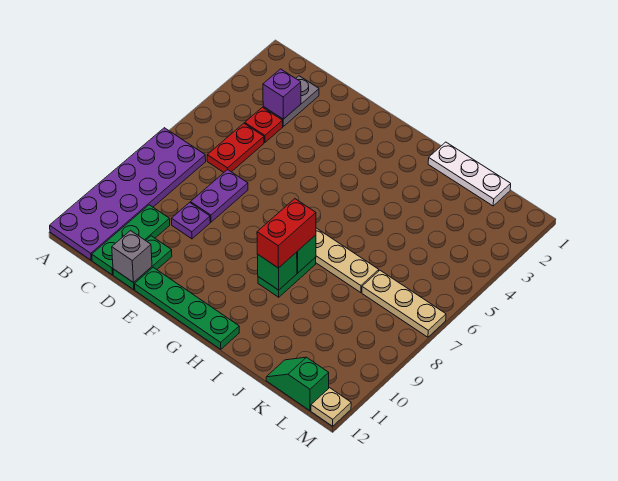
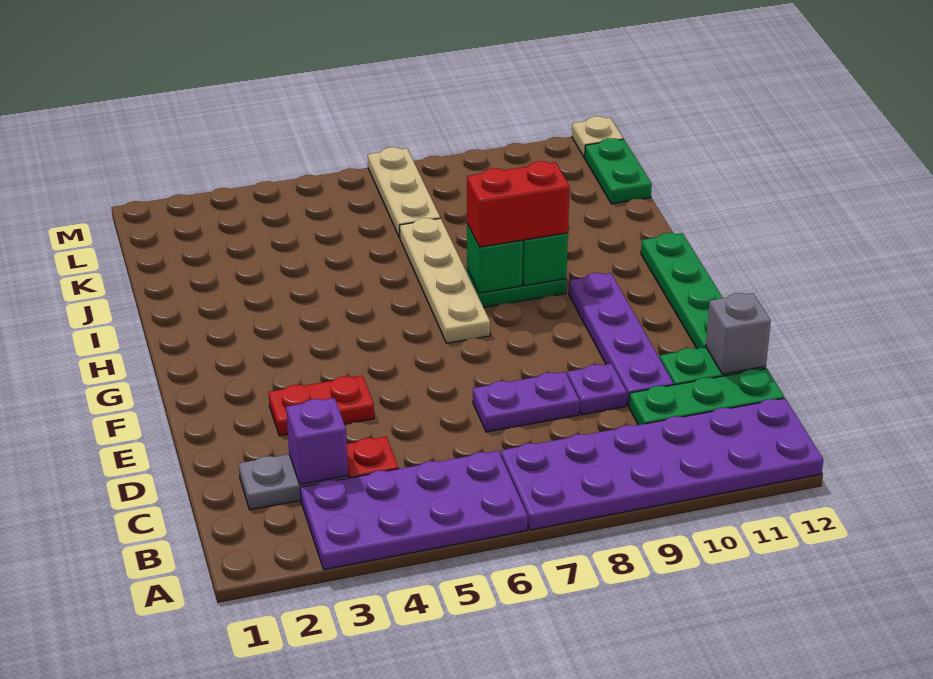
none -> purple 2x4 plate [300,451,528,570]
red 1x2 plate [207,123,264,172] -> red 1x2 plate moved to [269,376,374,436]
none -> purple 1x4 plate [569,273,674,406]
white 1x3 plate [428,142,511,206] -> none
green 1x2 slope [266,357,329,411] -> green 1x2 plate [585,138,652,204]

